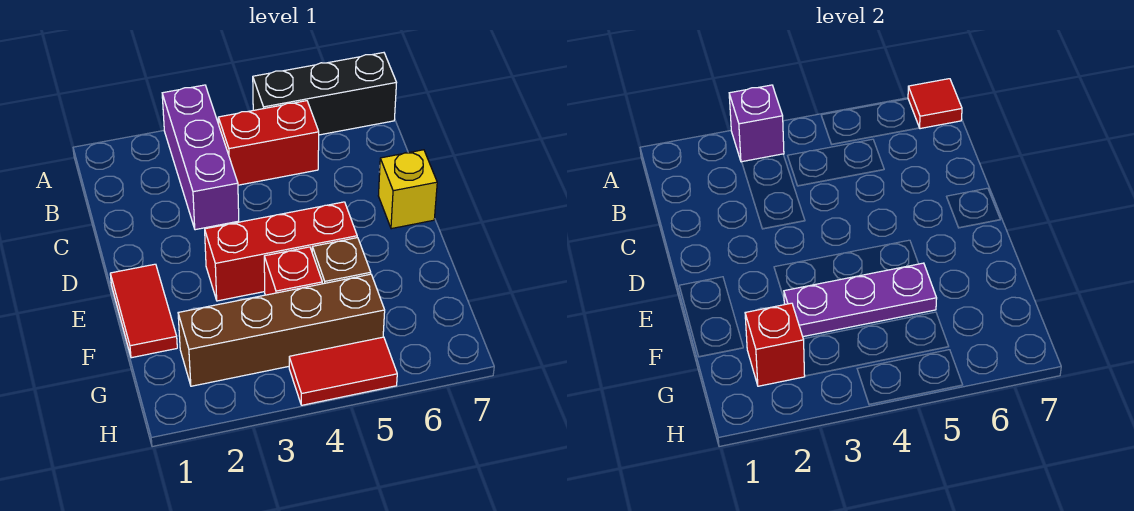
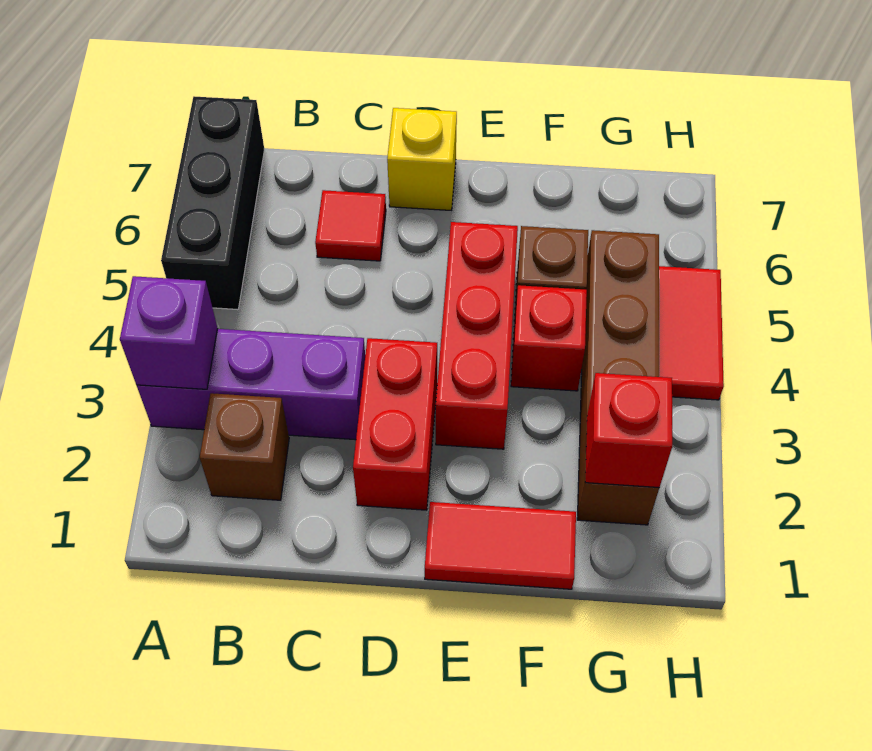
red 1x1 tile [908,79,962,129] -> red 1x1 tile moved to [315,190,386,261]
none -> brown 1x1 brick [200,393,289,500]
red 1x2 brick [218,101,319,185] -> red 1x2 brick moved to [353,338,437,510]
purple 1x3 plate [784,263,937,337] -> none

